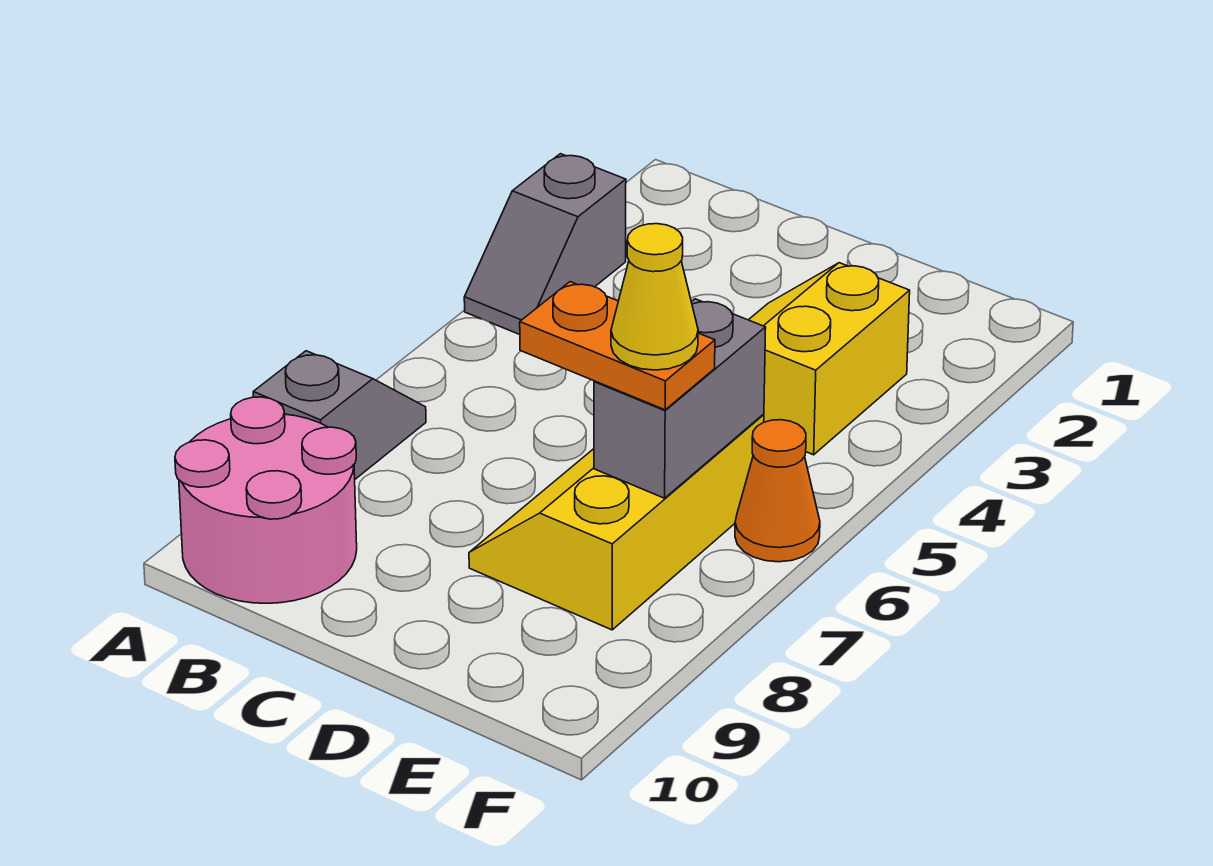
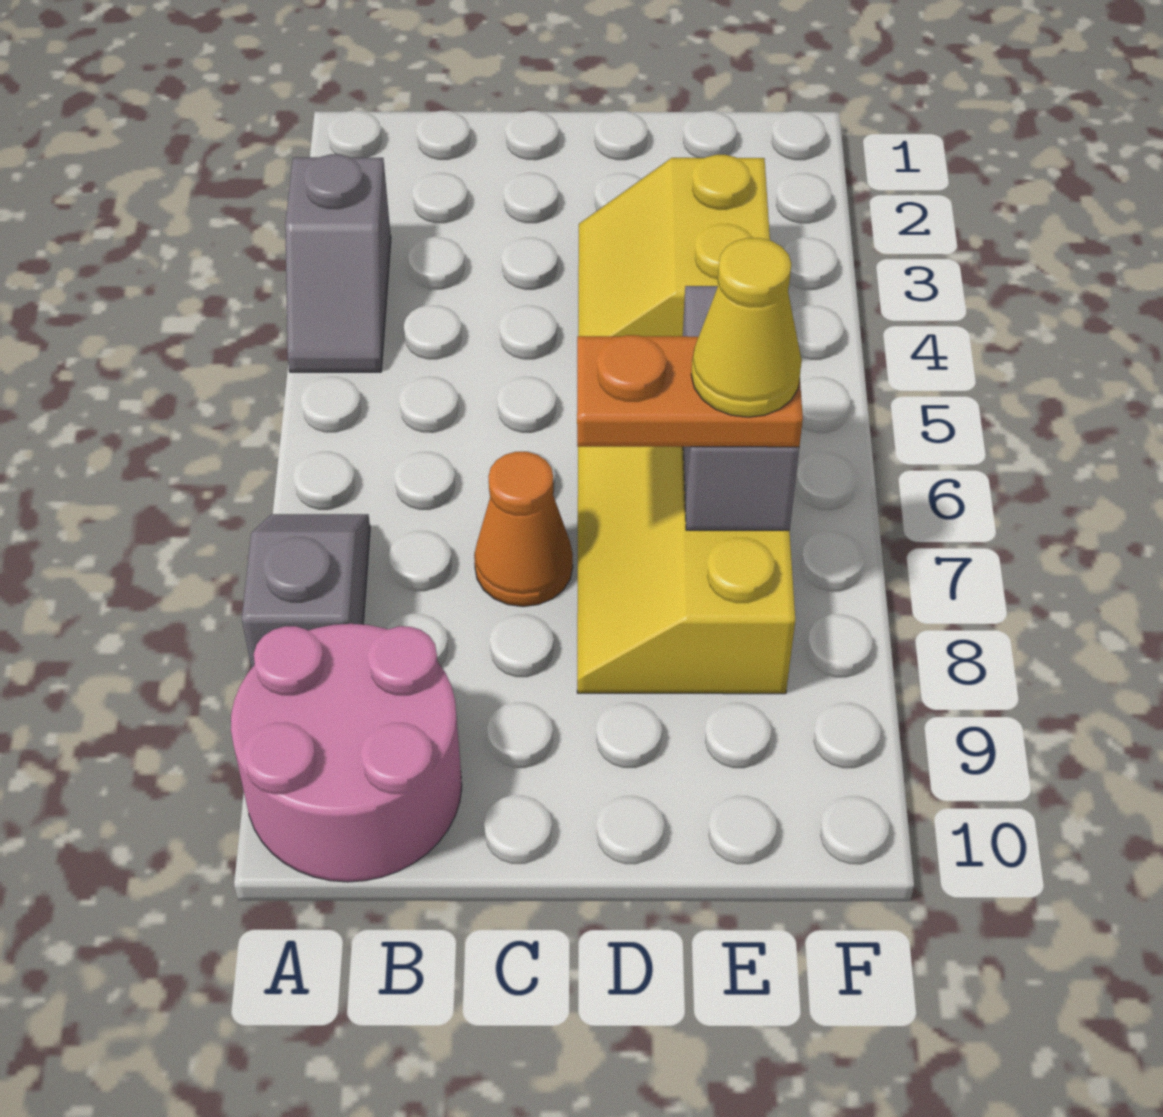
orange 1x1 cone [735,420,820,562] -> orange 1x1 cone moved to [474,452,573,607]

